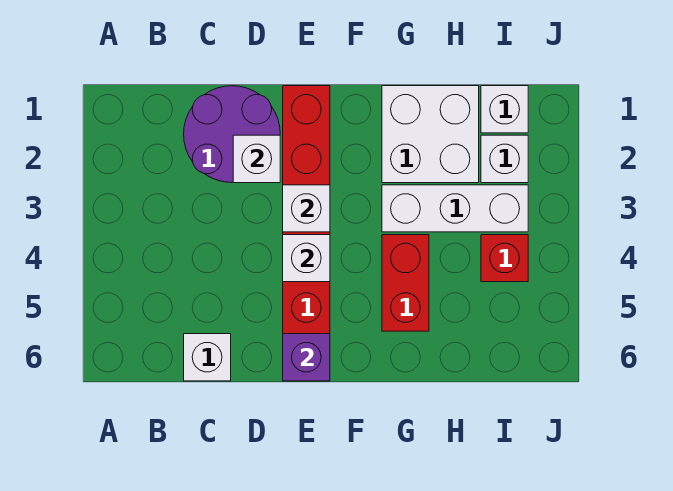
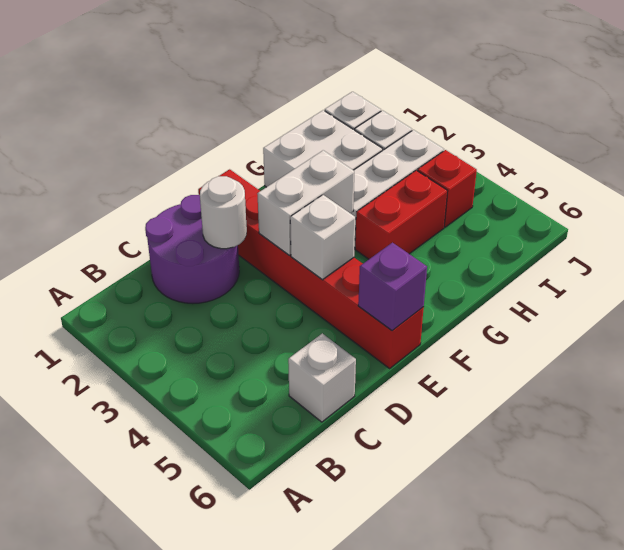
white 1x1 brick [233,135,280,183] -> white 1x1 round brick [200,176,247,249]
white 1x1 brick [283,185,330,232] -> white 1x2 brick [257,150,354,255]
red 1x2 brick [382,235,429,331] -> red 1x2 brick turned to [355,170,448,259]

